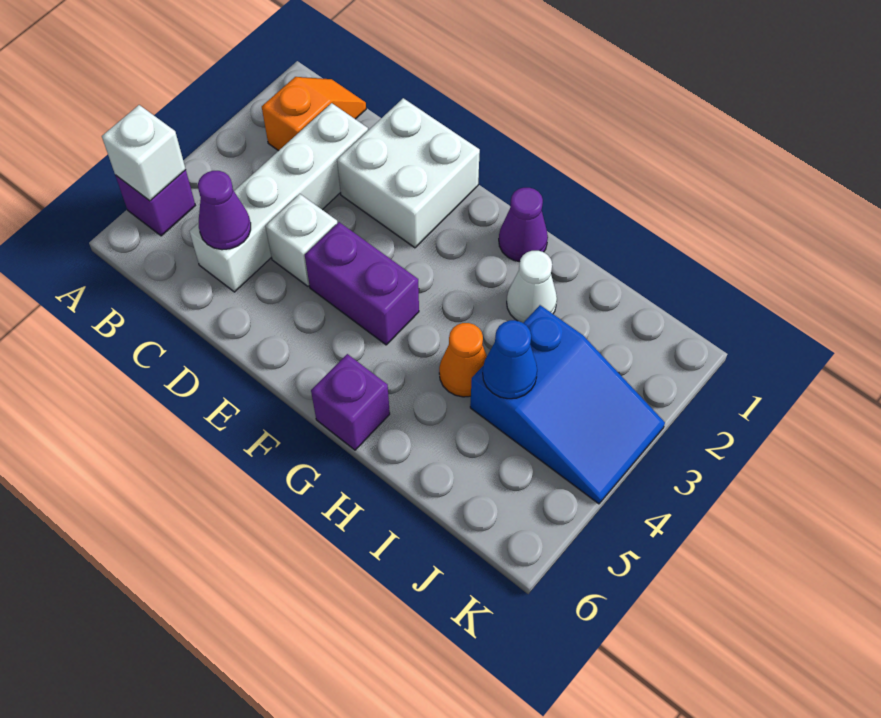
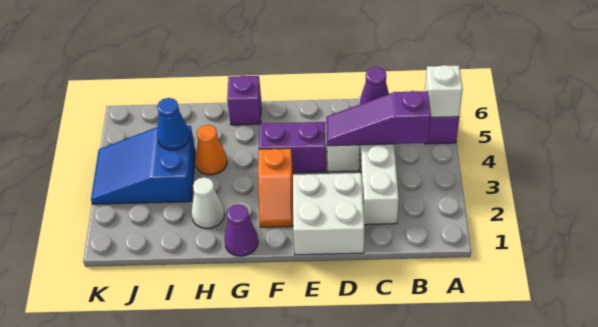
orange 1x2 slope [262,77,366,151] -> orange 1x2 slope moved to [258,148,293,227]
none -> purple 1x3 slope [326,91,431,146]

